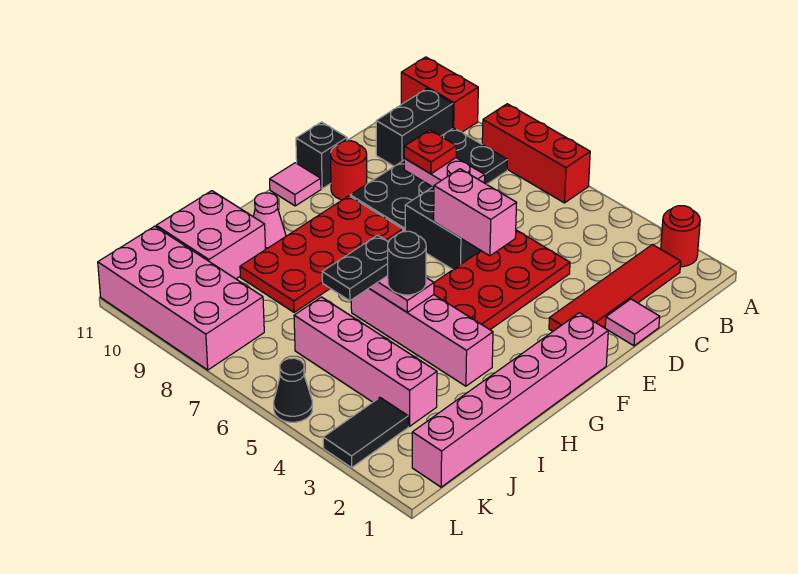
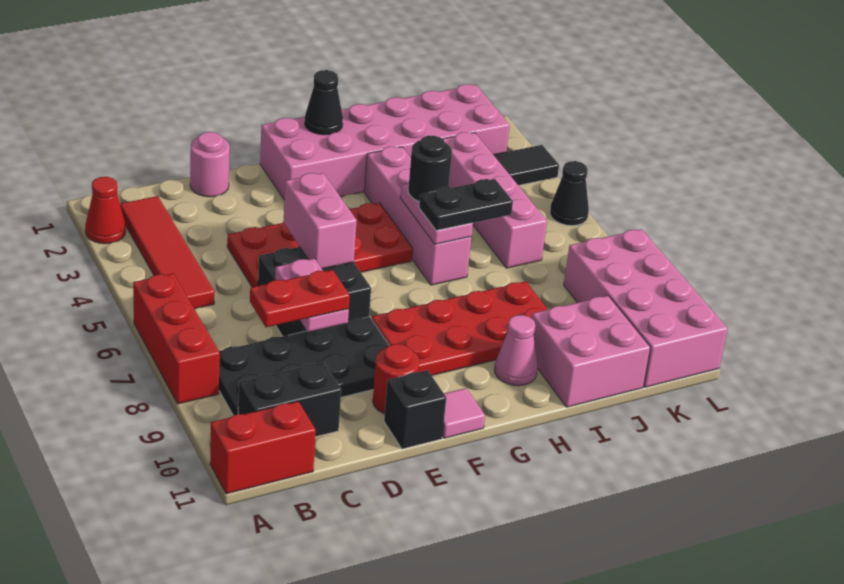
red 1x1 round brick [661,206,700,267] -> red 1x1 cone [85,177,126,244]
red 1x2 brick [401,57,478,132] -> red 1x2 brick turned to [210,401,316,494]
red 1x4 tile [549,245,681,331] -> red 1x4 tile turned to [120,196,215,309]
pink 1x1 tile [605,299,660,346] -> pink 1x1 round brick [190,132,230,197]
red 1x1 plate [404,130,457,174] -> red 1x2 plate [250,270,350,327]
pink 1x6 brick [412,313,608,487] -> pink 2x6 brick [260,84,510,199]
none -> black 1x1 cone [305,70,343,135]

